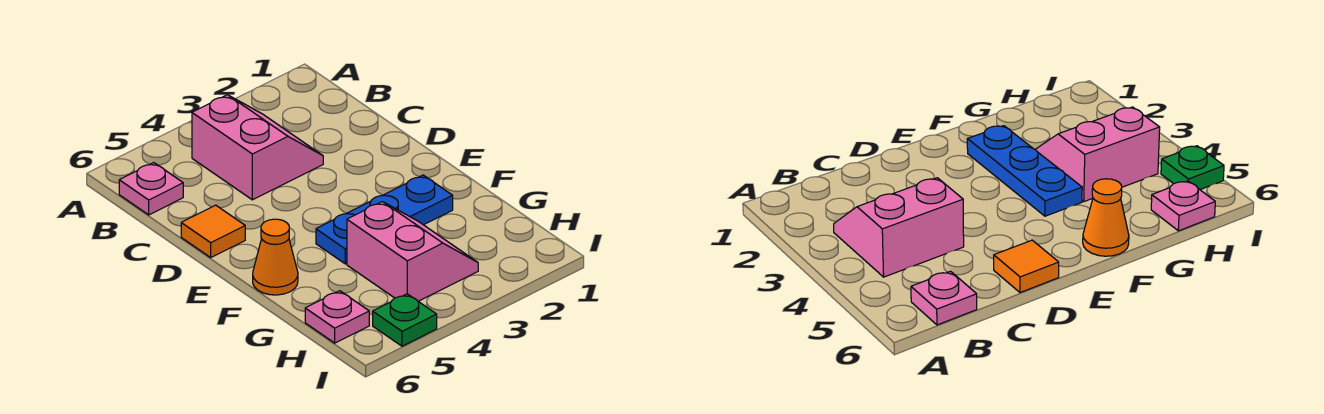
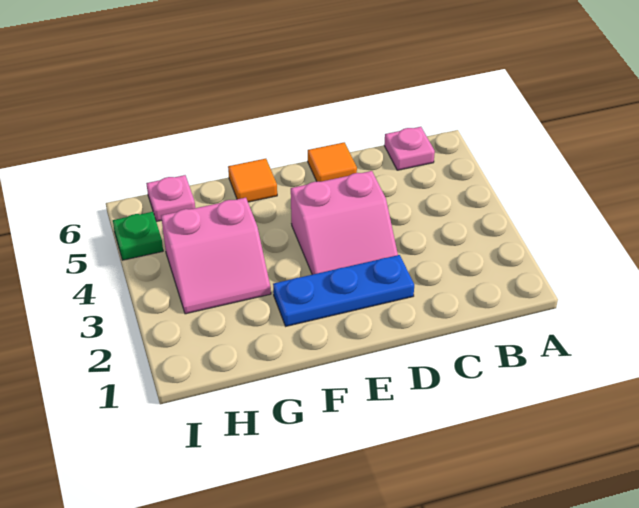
pink 2x2 slope [192,95,323,200] -> pink 2x2 slope moved to [291,171,398,275]
blue 1x3 plate [316,175,453,264] -> blue 1x3 plate turned to [273,255,414,326]
orange 1x1 cone [253,219,298,295] -> orange 1x1 tile [228,159,277,202]

